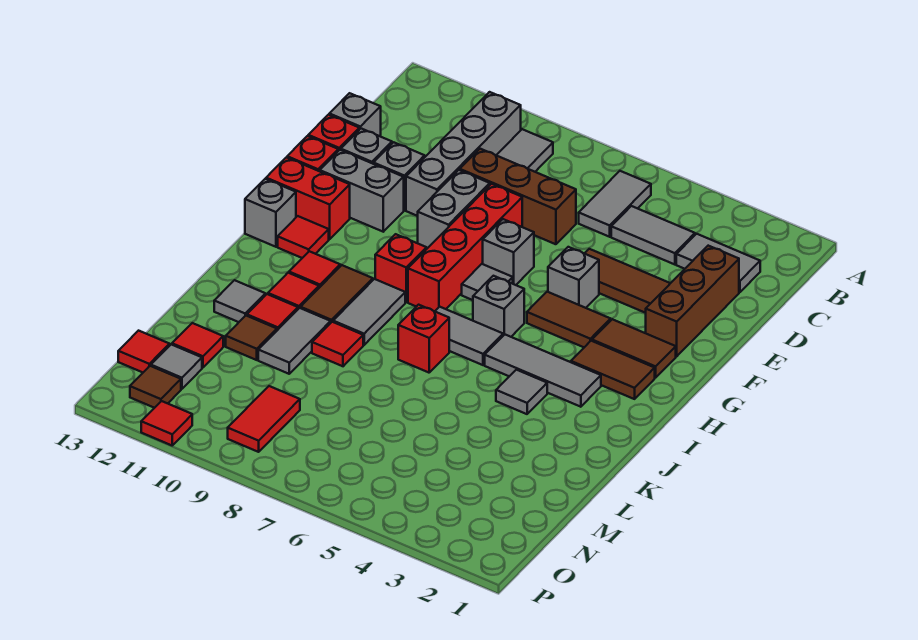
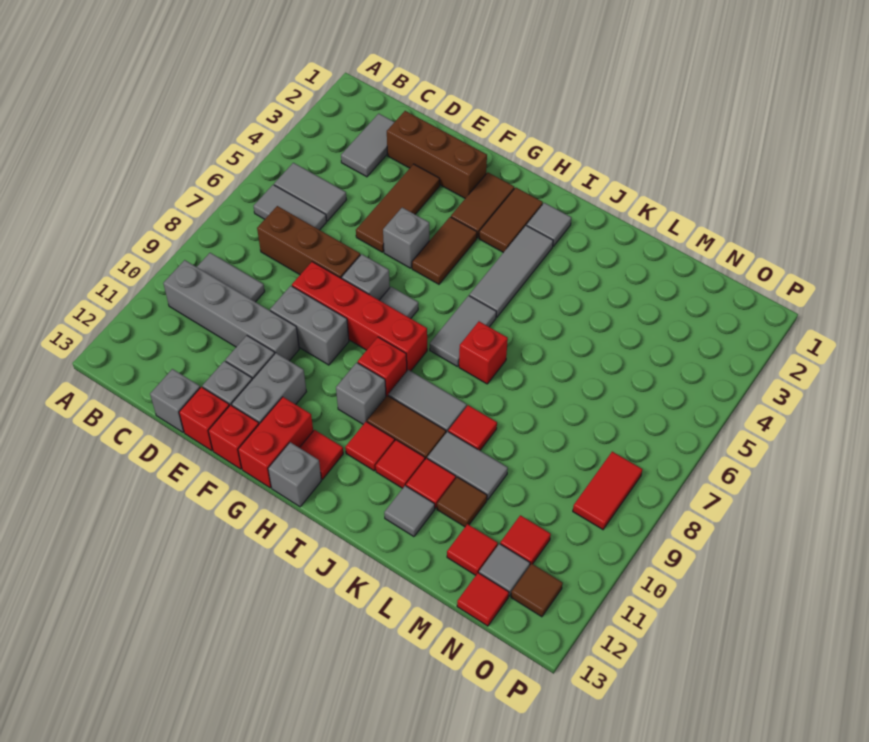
grey 1x2 tile [611,206,695,265] -> grey 1x2 tile turned to [274,163,347,221]
brown 1x3 brick [460,149,576,244] -> brown 1x3 brick turned to [257,206,360,278]
grey 1x1 brick [473,276,524,337] -> grey 1x1 brick moved to [336,363,386,424]
grey 1x1 tile [496,370,547,414] -> grey 1x1 tile moved to [527,203,571,246]
red 1x2 tile [228,386,300,452] -> red 1x2 tile turned to [573,452,642,529]
red 1x1 tile [141,401,192,445] -> red 1x1 tile moved to [500,515,551,565]

